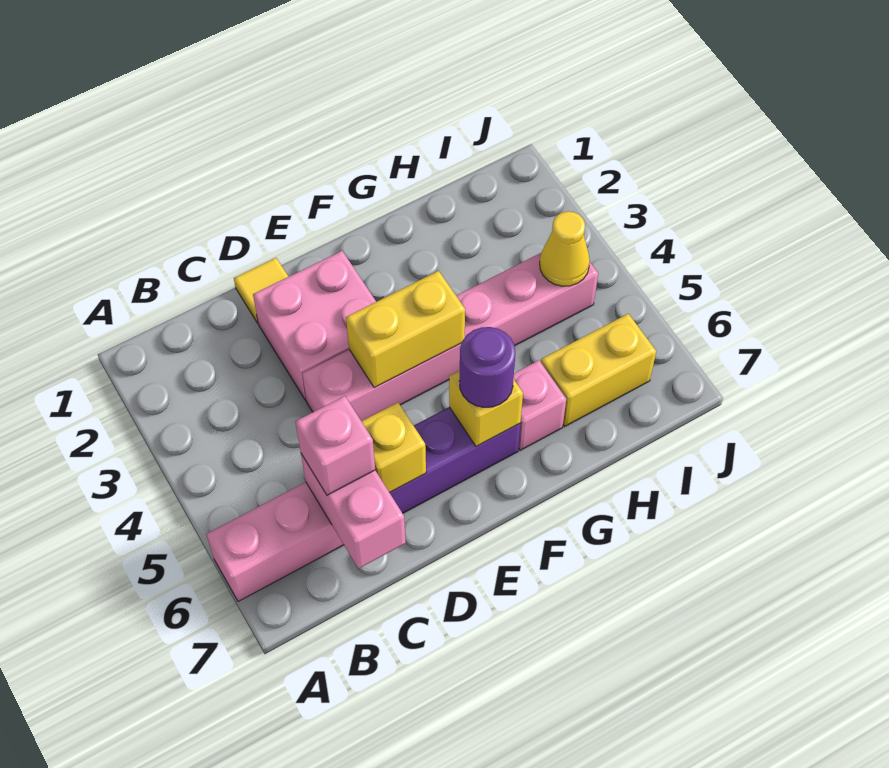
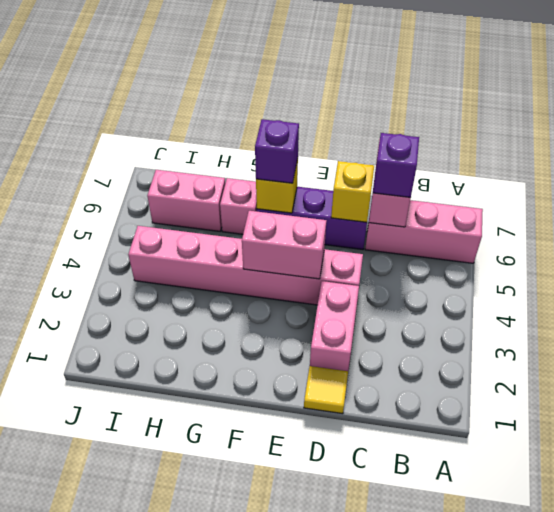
pink 1x1 brick [295,396,375,495] -> purple 1x1 brick [373,133,419,197]
pink 2x2 brick [253,251,376,400] -> pink 1x2 brick [310,281,359,371]
yellow 1x2 brick [346,271,465,388] -> pink 1x2 brick [242,211,327,279]
purple 1x1 round brick [459,327,515,407] -> purple 1x1 brick [255,119,299,183]
yellow 1x2 brick [541,314,656,426] -> pink 1x2 brick [147,170,225,231]
yellow 1x1 cone [540,211,590,286] -> none

